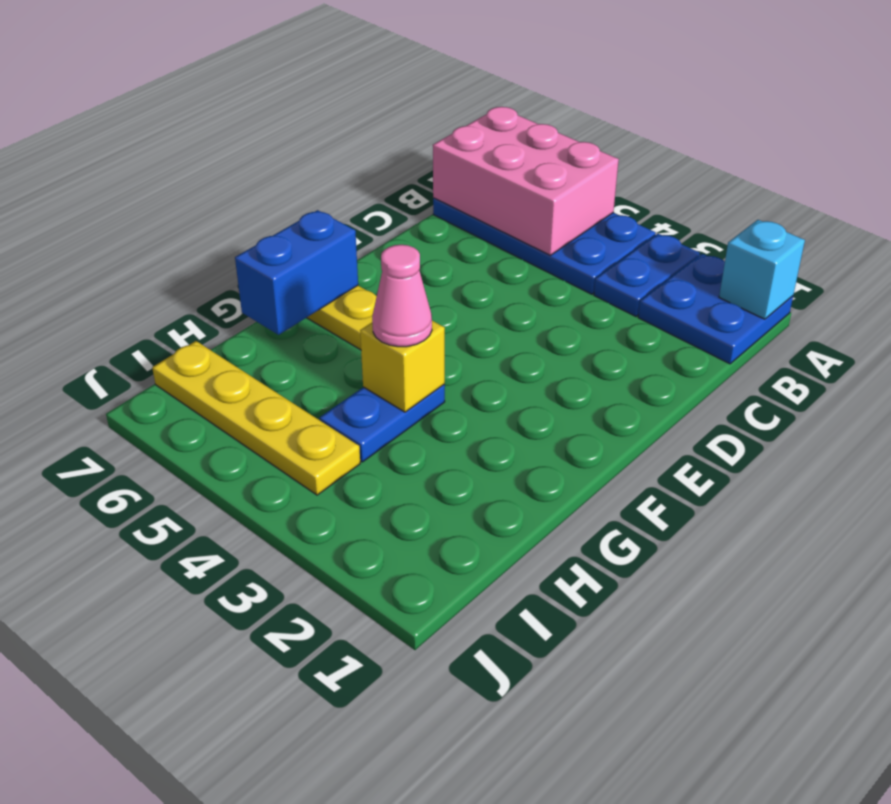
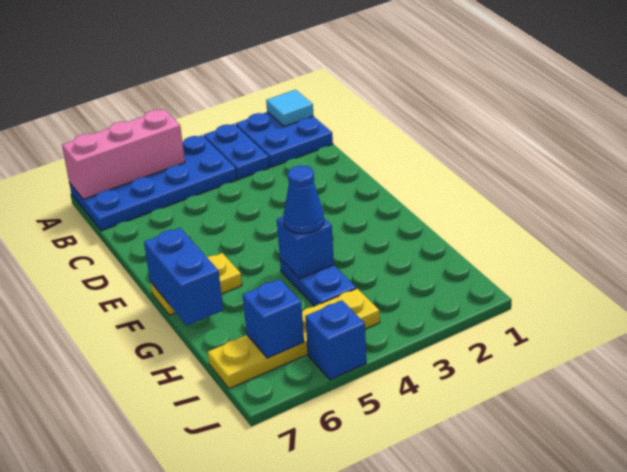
cyan 1x1 brick [719,220,805,319] -> cyan 1x1 tile [266,90,314,127]
pink 2x3 brick [433,107,619,255] -> pink 1x3 brick [62,109,185,199]
yellow 1x1 brick [360,321,445,412] -> blue 1x1 brick [277,216,334,279]
pink 1x1 cone [372,245,432,347] -> blue 1x1 cone [283,165,324,234]
none -> blue 1x1 brick [243,279,304,358]
none -> blue 1x1 brick [305,300,366,380]

